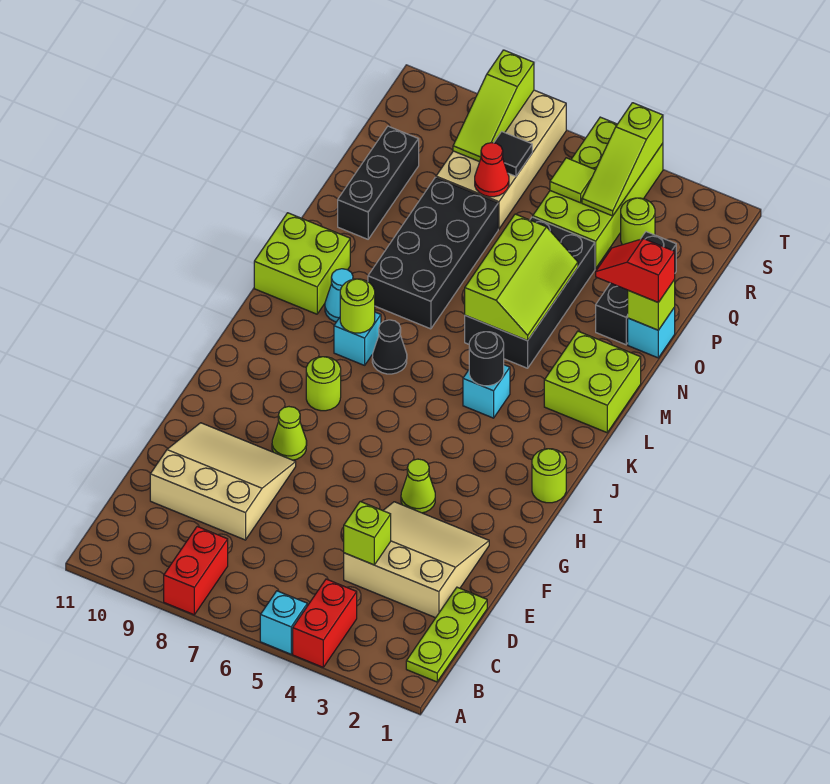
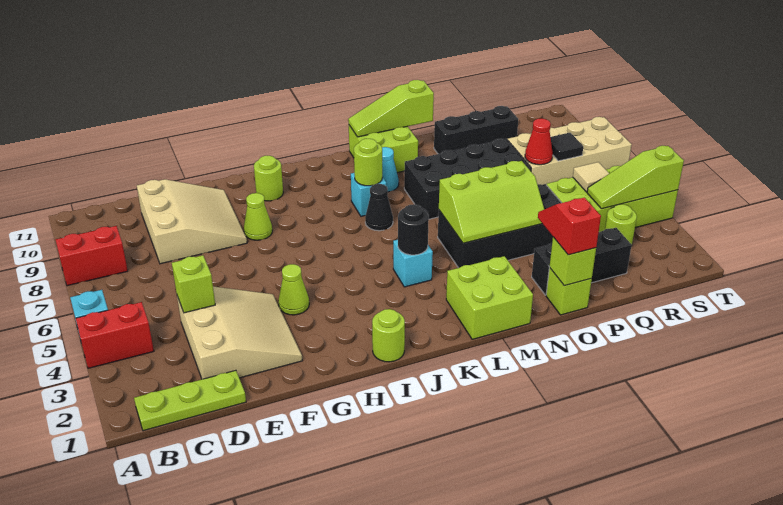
lime 1x1 round brick [306,357,341,411] -> lime 1x1 round brick moved to [254,156,283,201]
cyan 1x1 brick [628,307,675,358] -> lime 1x1 brick [546,268,592,315]
lime 1x1 tile [550,158,595,203] -> tan 1x1 tile [573,162,609,192]
lime 1x3 slope [453,50,534,162] -> lime 1x3 slope moved to [348,80,434,137]

